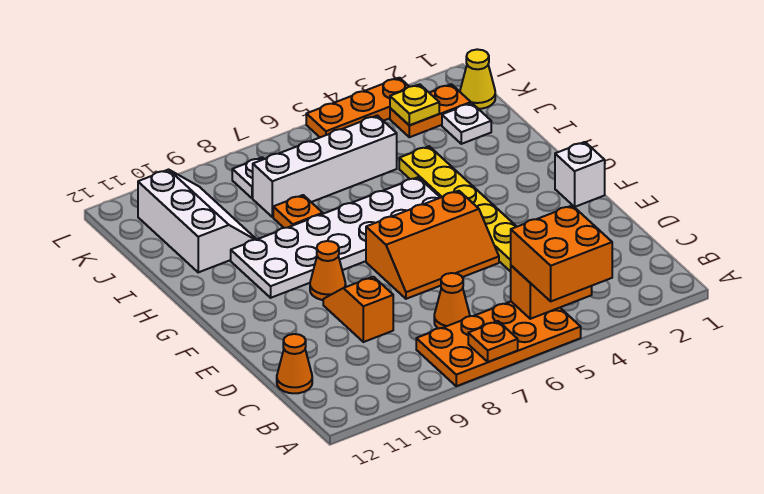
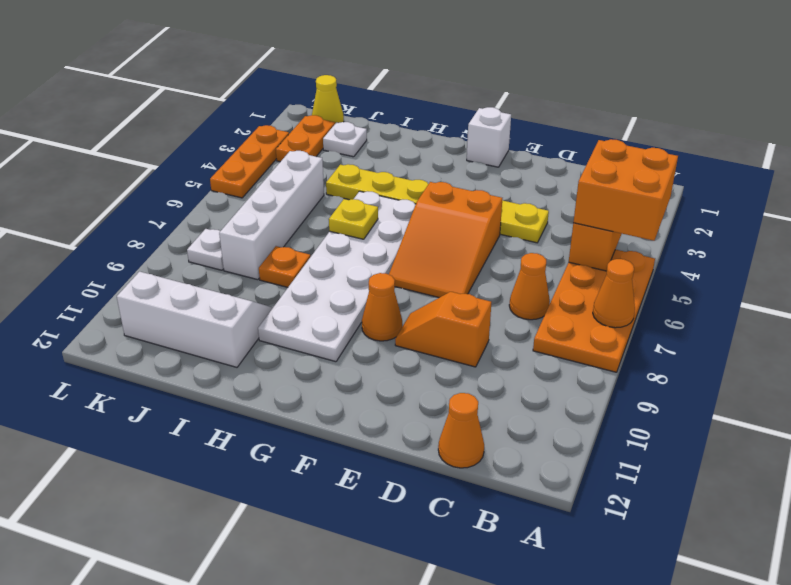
orange 1x1 plate [468,321,518,362] -> orange 1x1 cone [593,259,635,328]
orange 2x3 slope [366,191,499,299] -> orange 2x3 slope turned to [389,182,502,298]
yellow 1x1 plate [390,84,439,125] -> yellow 1x1 plate moved to [329,199,378,239]

